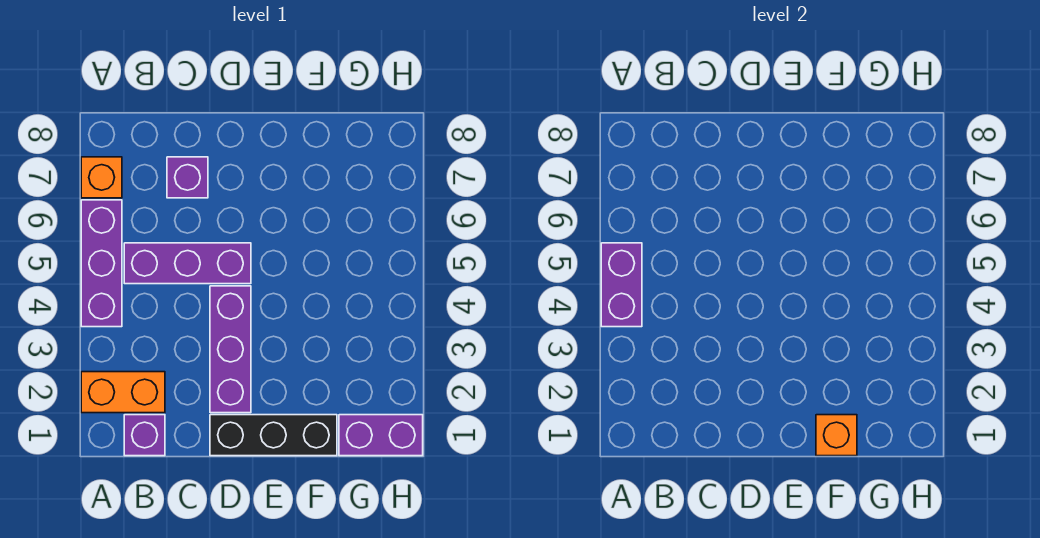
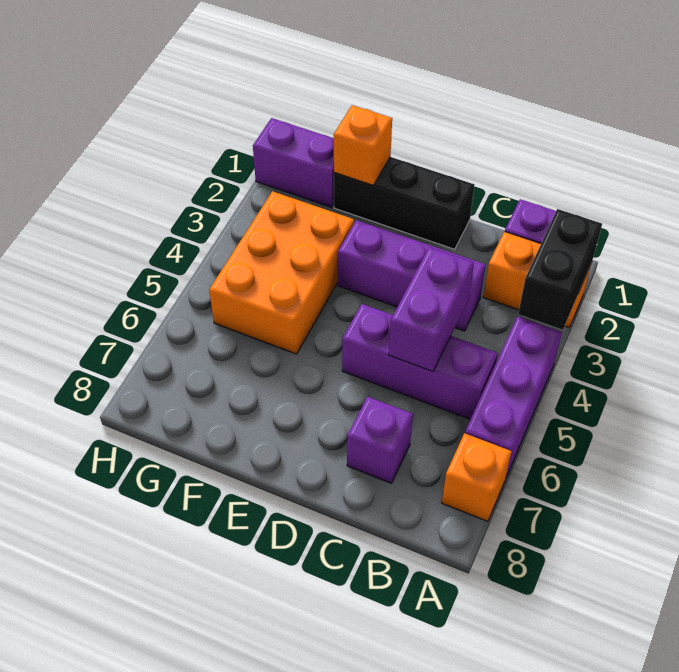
none -> black 1x2 brick [518,209,602,330]
purple 1x2 brick [601,243,642,327] -> purple 1x2 brick moved to [389,247,474,372]
purple 1x3 brick [210,286,251,413] -> purple 1x3 brick turned to [338,220,486,331]
none -> orange 2x3 brick [209,191,354,354]

